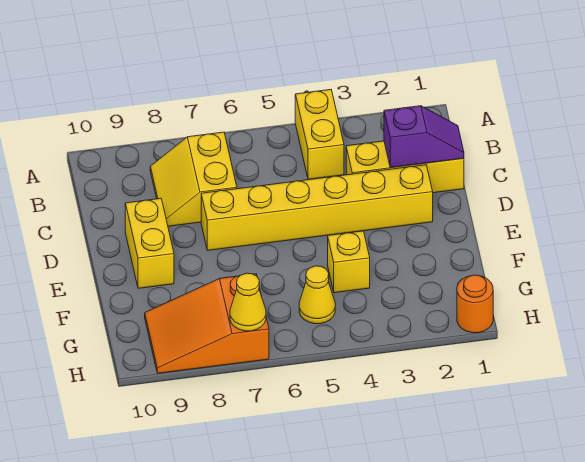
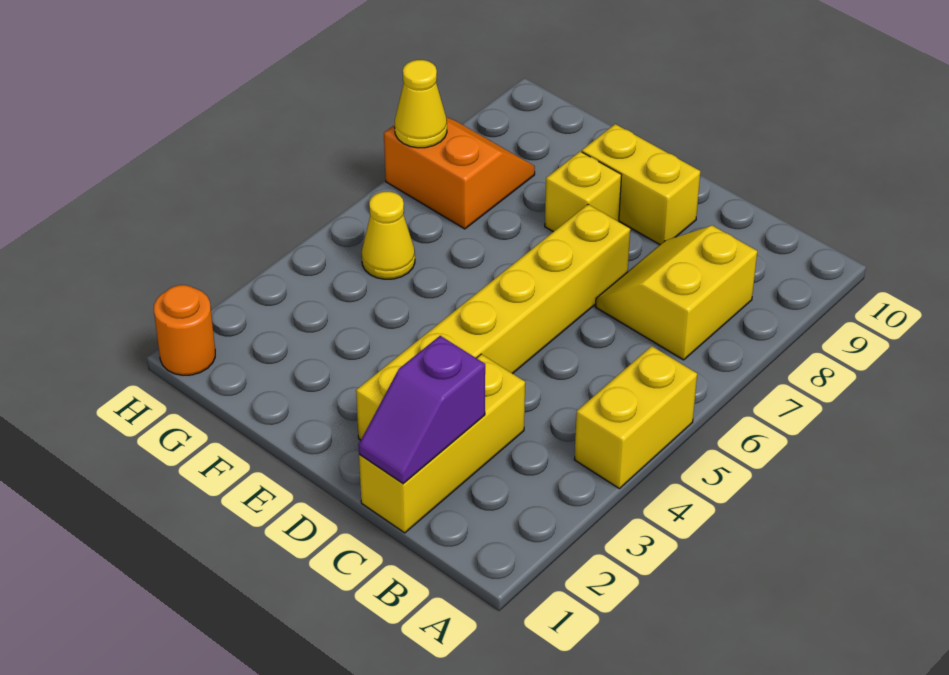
yellow 1x2 brick [295,90,344,179] -> yellow 1x2 brick turned to [574,346,697,489]
yellow 2x2 slope [150,132,237,226] -> yellow 2x2 slope turned to [596,226,757,360]
yellow 1x1 brick [328,231,370,293] -> yellow 1x1 brick moved to [545,151,622,232]
orange 2x3 slope [145,274,269,373] -> orange 2x2 slope [384,117,535,229]

